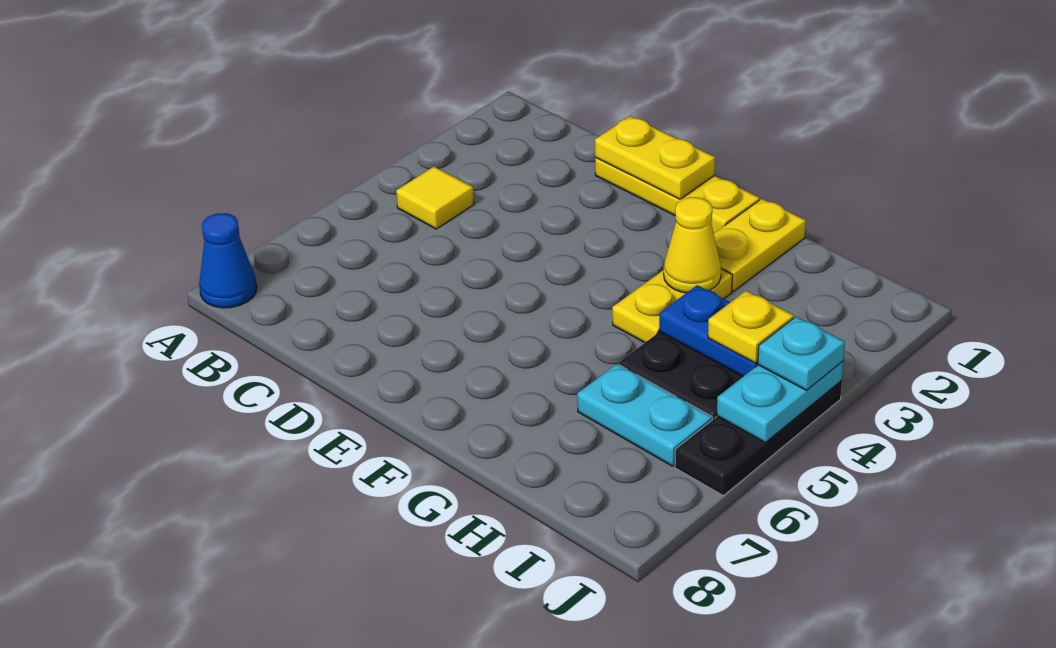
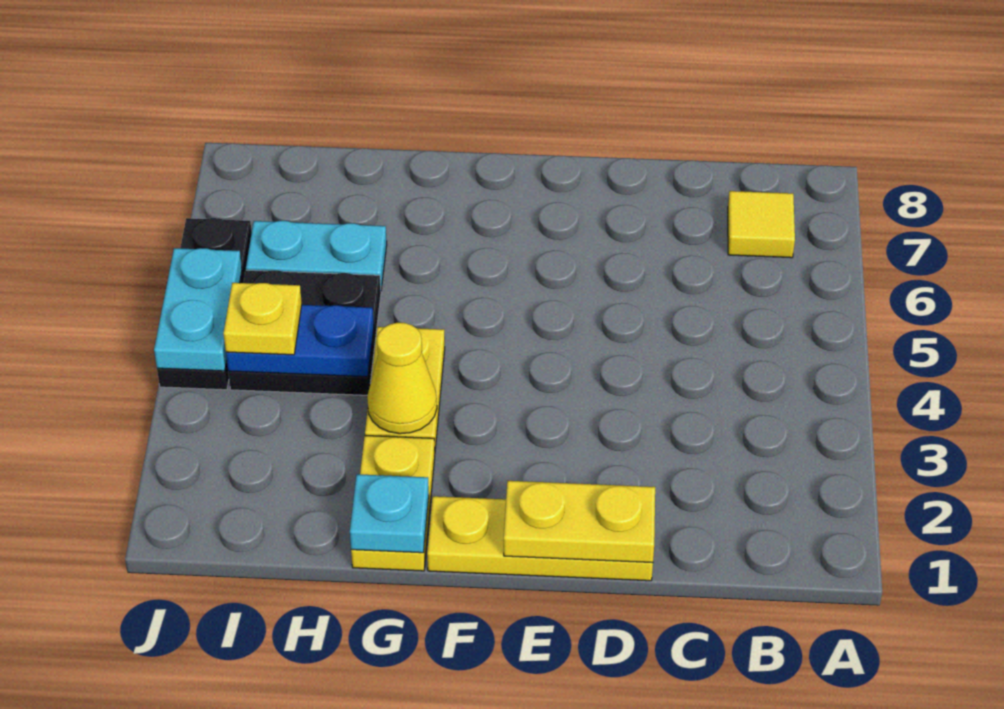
blue 1x1 cone [199,213,257,308] -> none
yellow 1x1 tile [396,166,474,229] -> yellow 1x1 tile moved to [728,191,795,258]
cyan 1x1 plate [758,316,845,390] -> cyan 1x1 plate moved to [350,474,429,553]

